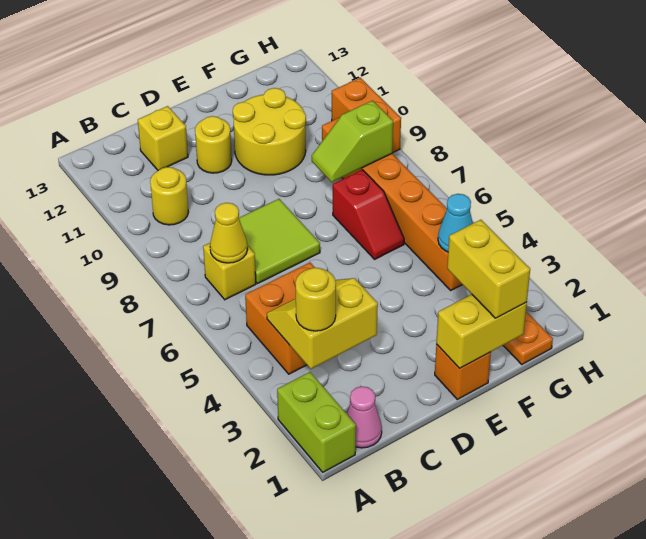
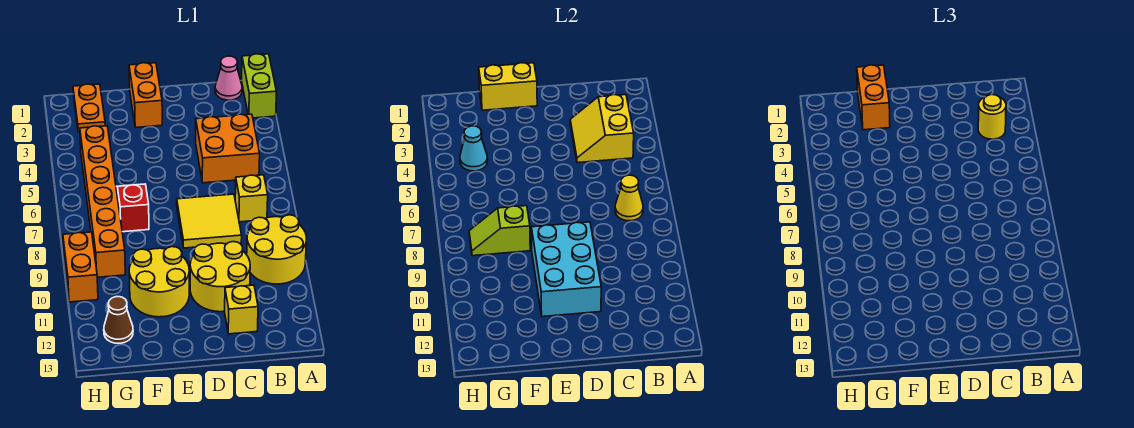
yellow 2x2 slope [267,278,378,369] -> yellow 2x2 slope turned to [570,95,634,163]
yellow 1x1 round brick [150,167,188,225] -> yellow 2x2 round brick [247,215,307,284]
lime 2x2 tile [239,199,320,284] -> yellow 2x2 tile [177,194,242,248]
none -> cyan 2x3 brick [532,222,601,317]
yellow 1x1 round brick [195,116,232,173] -> yellow 2x2 round brick [190,242,250,312]
orange 1x1 brick [435,344,491,399] -> orange 1x2 brick [129,63,162,127]
yellow 1x2 brick [447,220,530,318] -> orange 1x2 brick [857,65,890,130]
lime 1x2 slope [312,101,393,182] -> lime 1x2 slope turned to [469,206,530,256]
none -> brown 1x1 cone [104,297,133,343]

